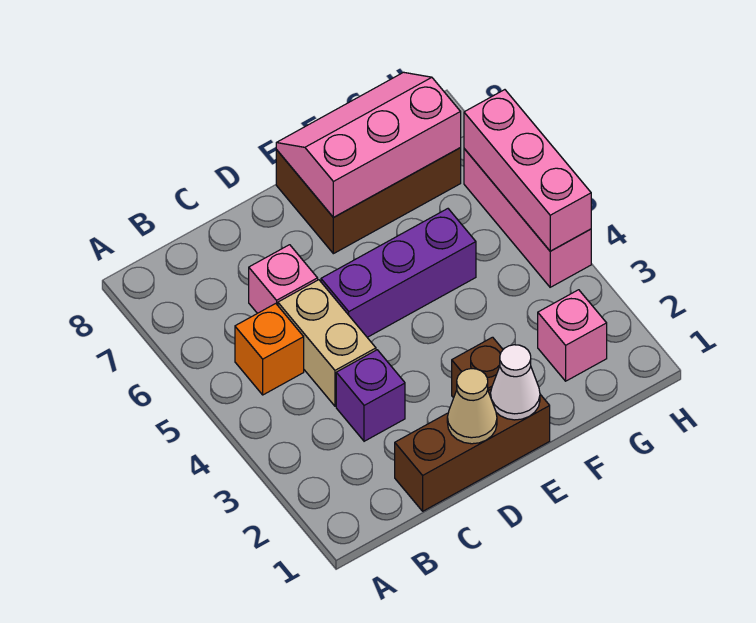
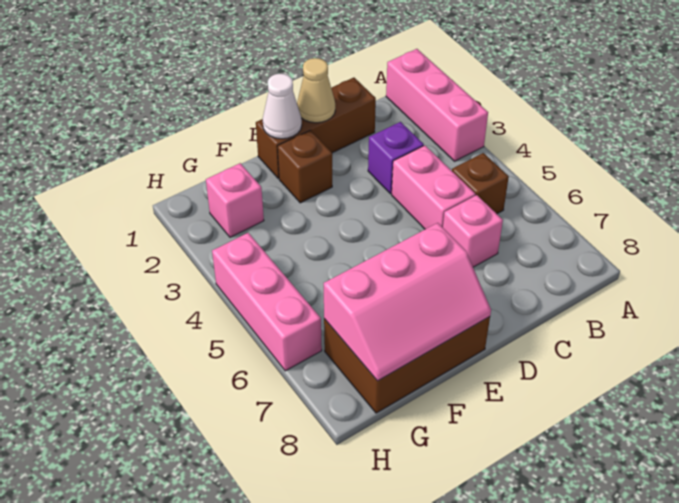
orange 1x1 brick [235,304,304,395] -> brown 1x1 brick [452,153,509,214]
tan 1x2 brick [278,280,376,406] -> pink 1x2 brick [392,145,475,229]
purple 1x3 brick [321,209,476,337] -> none
pink 1x3 brick [464,90,591,251] -> pink 1x3 brick moved to [386,49,488,161]

